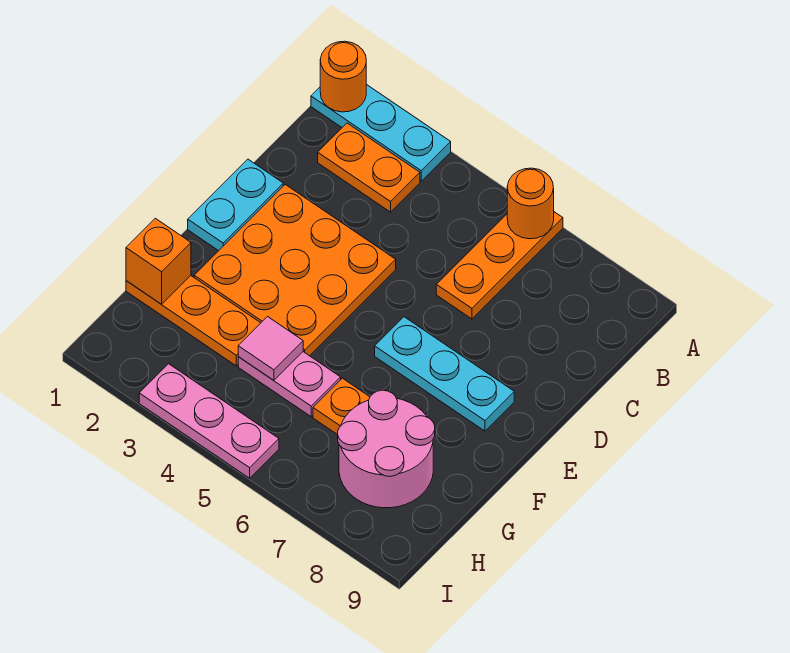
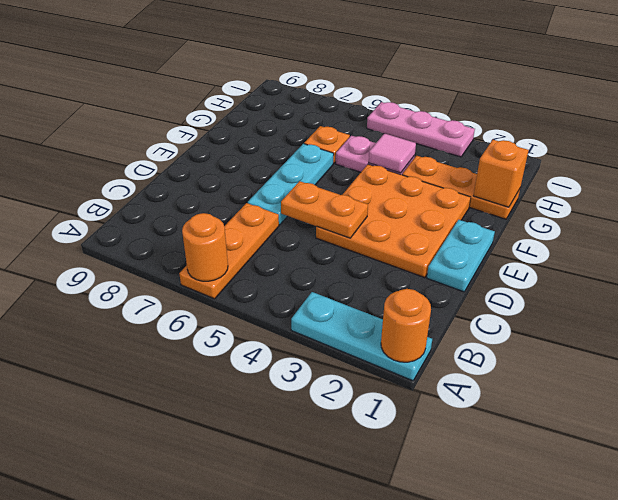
orange 1x2 plate [318,123,420,212] -> orange 1x2 plate moved to [281,181,368,238]
cyan 1x3 plate [375,317,514,431] -> cyan 1x3 plate turned to [248,144,334,225]
pink 2x2 round brick [338,390,435,508] -> none

